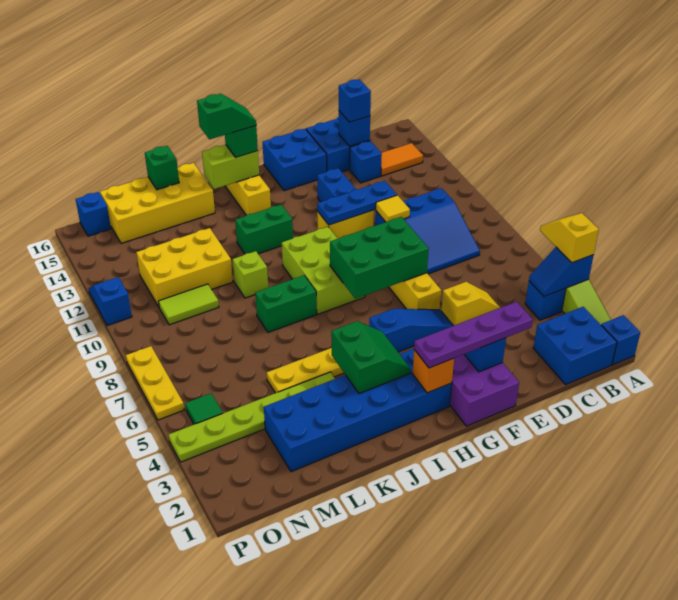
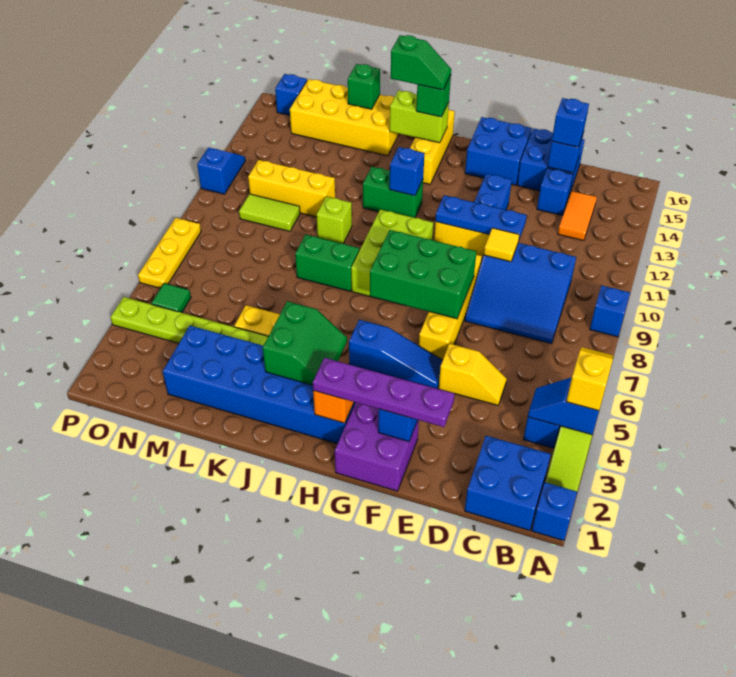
none -> blue 1x1 brick [590,286,630,337]
orange 1x2 tile [381,143,423,176] -> orange 1x2 tile turned to [558,191,597,241]
none -> blue 1x1 brick [390,147,424,196]
yellow 2x3 brick [136,228,233,307] -> yellow 1x3 brick [248,160,335,217]

